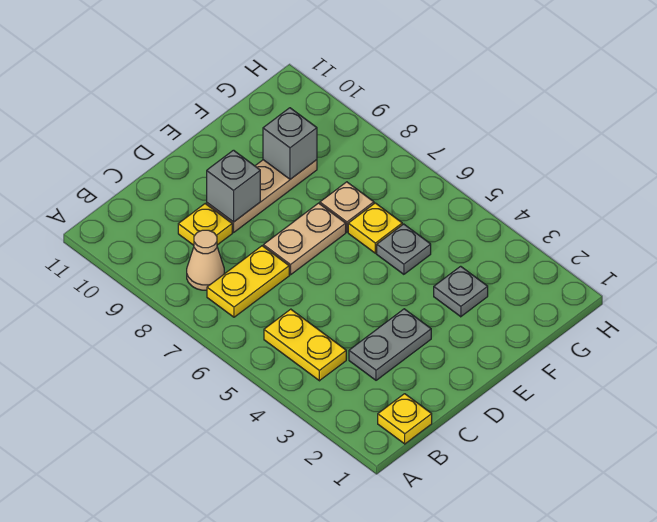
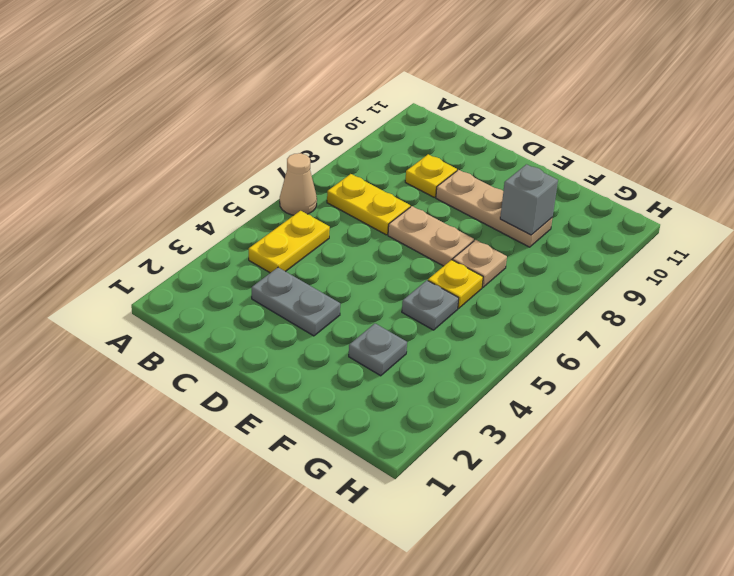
yellow 1x1 plate [378,394,432,444] -> none
tan 1x1 cone [187,230,224,290] -> tan 1x1 cone moved to [280,153,317,215]
grey 1x1 brick [207,150,260,222] -> none

